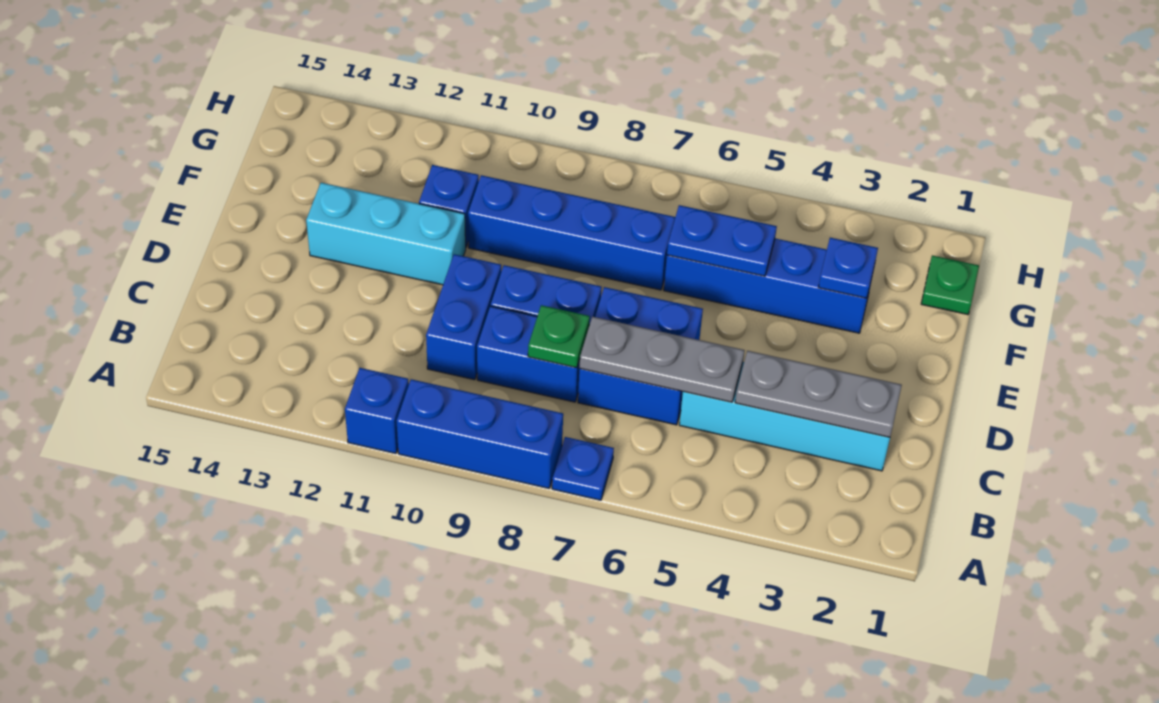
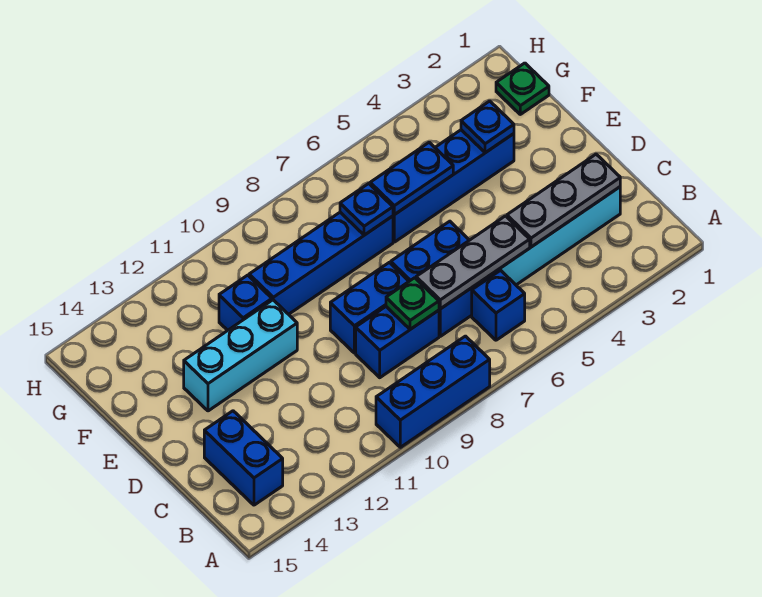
blue 1x1 plate [552,437,614,500] -> blue 1x1 plate moved to [340,184,393,235]
blue 1x1 brick [345,368,409,454] -> blue 1x1 brick moved to [472,270,525,340]
blue 1x2 brick [426,254,501,380] -> blue 1x2 brick moved to [204,411,283,505]

